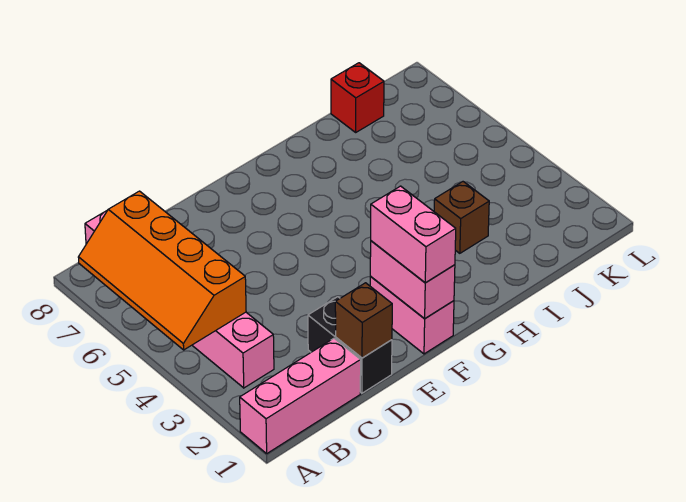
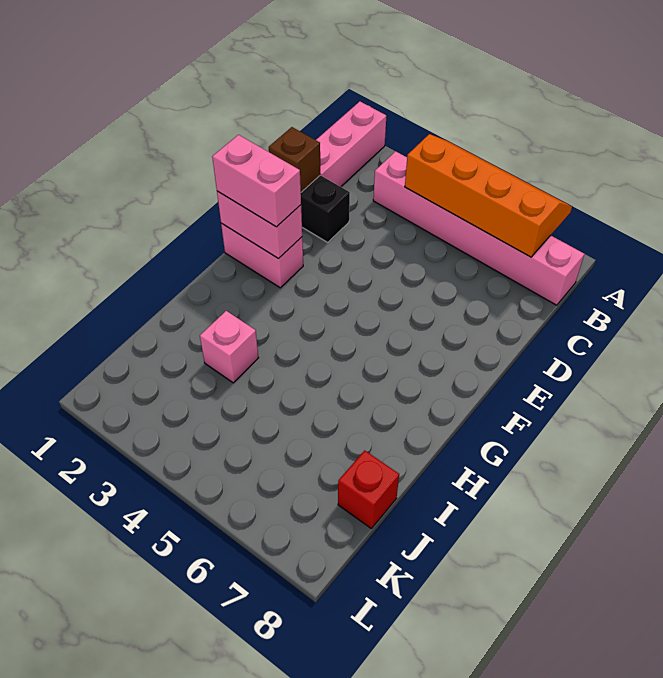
brown 1x1 brick [434,182,489,253] -> pink 1x1 brick [200,311,259,383]

